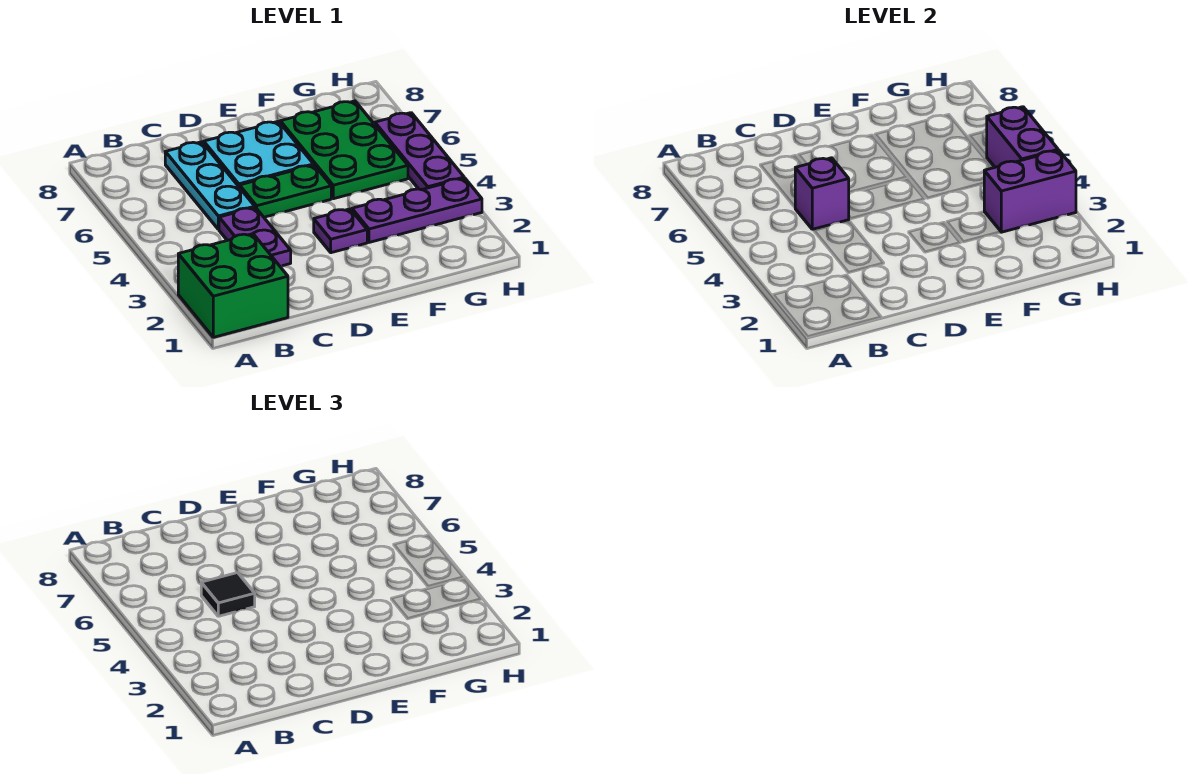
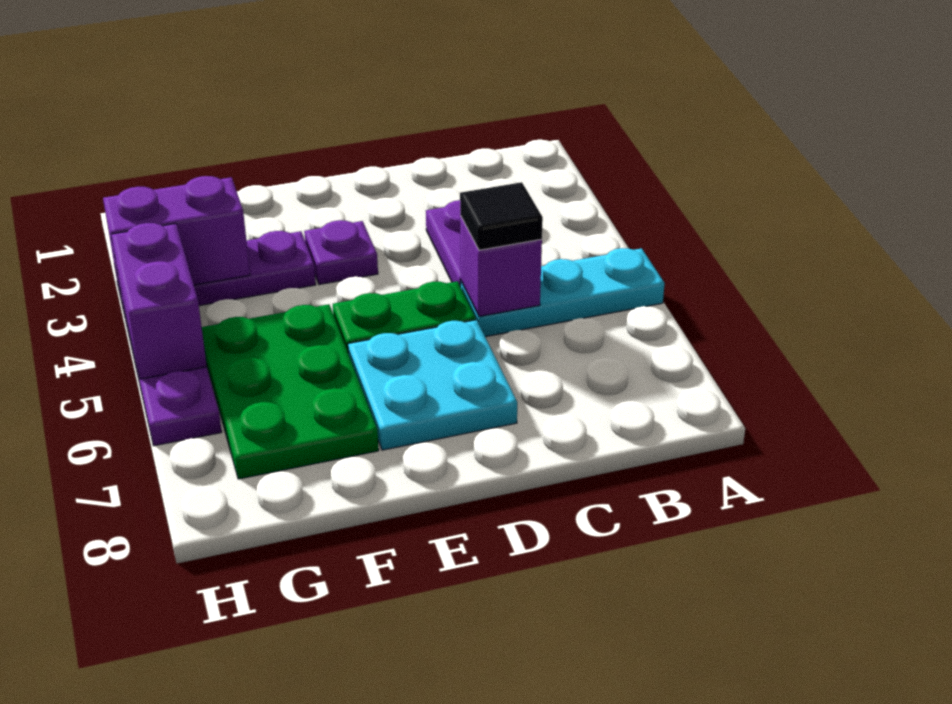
green 2x2 brick [178,234,288,337] -> none
cyan 1x3 plate [165,142,255,229] -> cyan 1x3 plate turned to [461,248,665,337]

